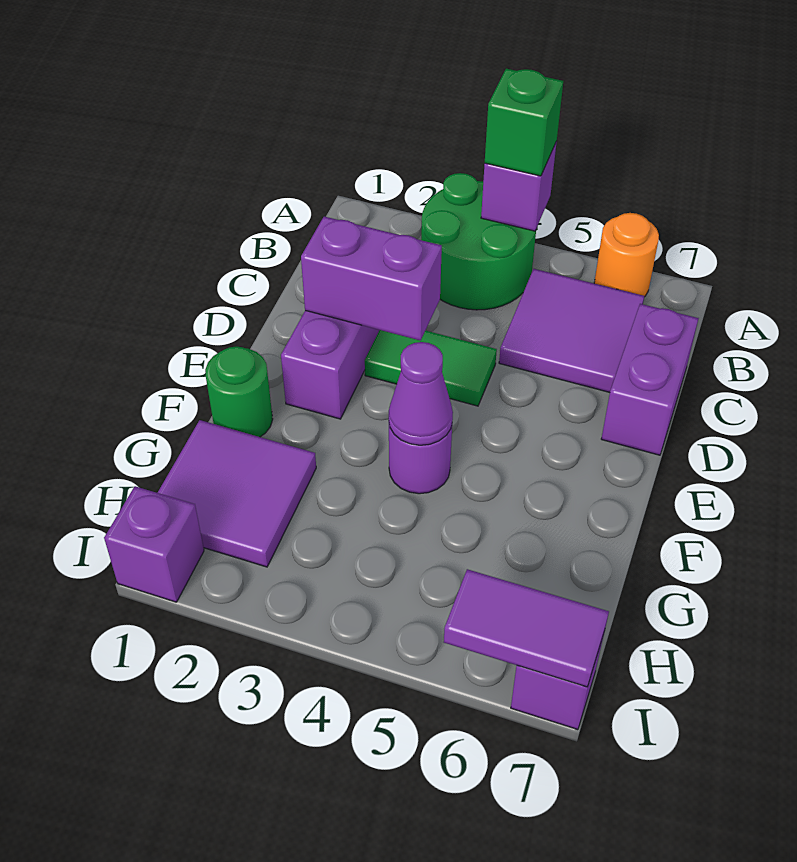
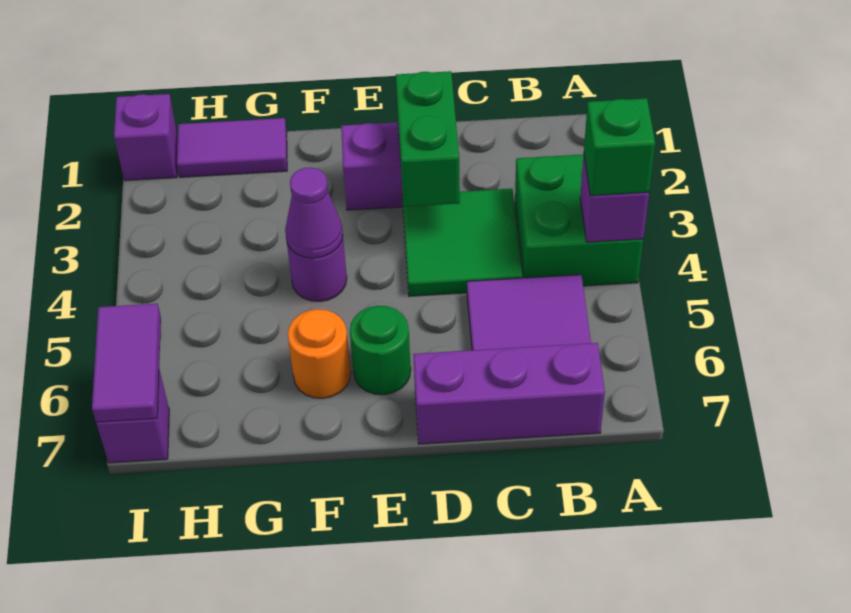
green 2x2 round brick [421,173,536,310] -> green 2x2 brick [515,154,643,286]
orange 1x1 round brick [594,213,659,297] -> orange 1x1 round brick moved to [288,309,351,398]
purple 1x2 brick [601,304,699,455] -> purple 1x3 brick [413,343,605,444]
purple 1x2 brick [301,217,442,341] -> green 1x2 brick [396,71,460,207]
green 1x2 tile [365,330,497,406] -> green 2x2 tile [402,189,523,296]
green 1x1 round brick [205,346,273,437] -> green 1x1 round brick moved to [350,306,411,395]
purple 2x2 tile [158,420,316,567] -> purple 1x2 tile [177,118,287,177]

